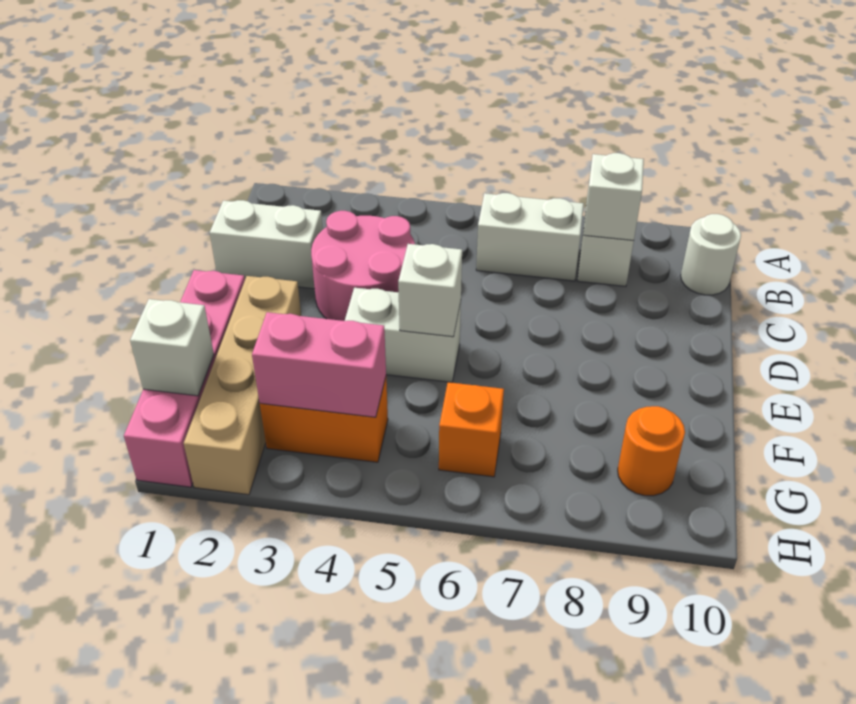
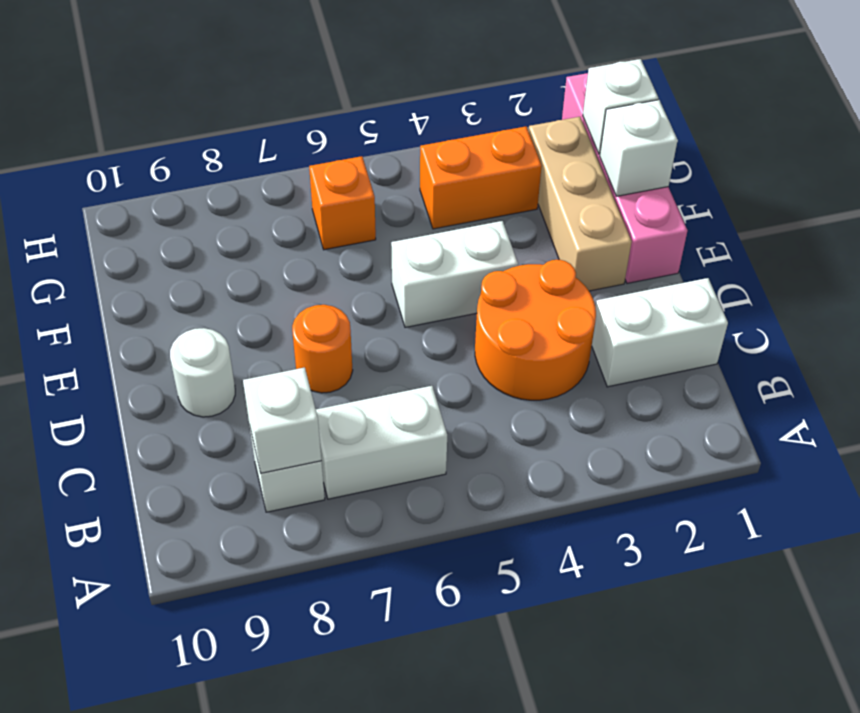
white 1x1 round brick [681,214,741,295] -> white 1x1 round brick moved to [170,328,235,417]
pink 2x2 round brick [311,211,415,321] -> orange 2x2 round brick [475,260,596,400]
tan 1x4 brick [184,276,301,495] -> tan 1x3 brick [529,117,632,291]
white 1x1 brick [398,244,462,337] -> white 1x1 brick moved to [600,100,678,196]
pink 1x2 brick [252,312,386,417] -> none
orange 1x1 round brick [618,406,685,496] -> orange 1x1 round brick moved to [292,305,353,393]

